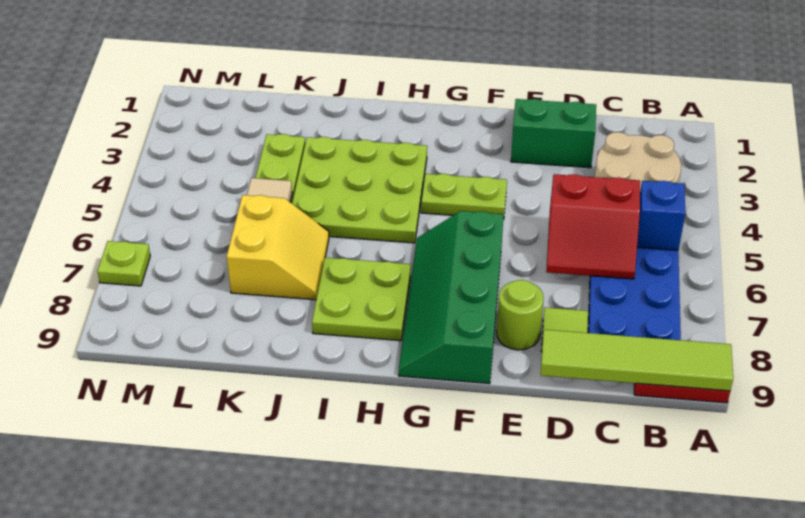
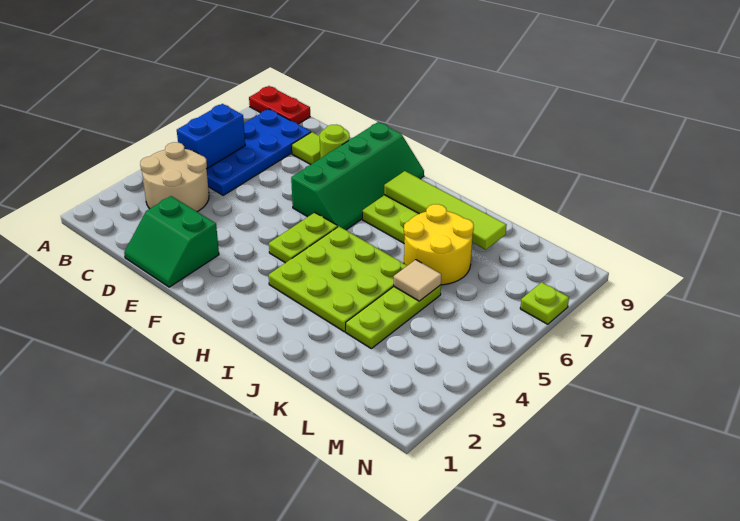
lime 1x4 tile [541,330,733,391] -> lime 1x4 tile moved to [384,171,507,250]
blue 1x1 brick [637,181,685,250] -> blue 1x2 brick [177,104,245,169]
red 2x2 slope [546,174,640,279] -> none
lime 1x2 plate [421,174,507,219] -> lime 1x2 plate turned to [269,213,338,263]
yellow 2x2 slope [227,195,329,300] -> yellow 2x2 round brick [404,204,474,285]

